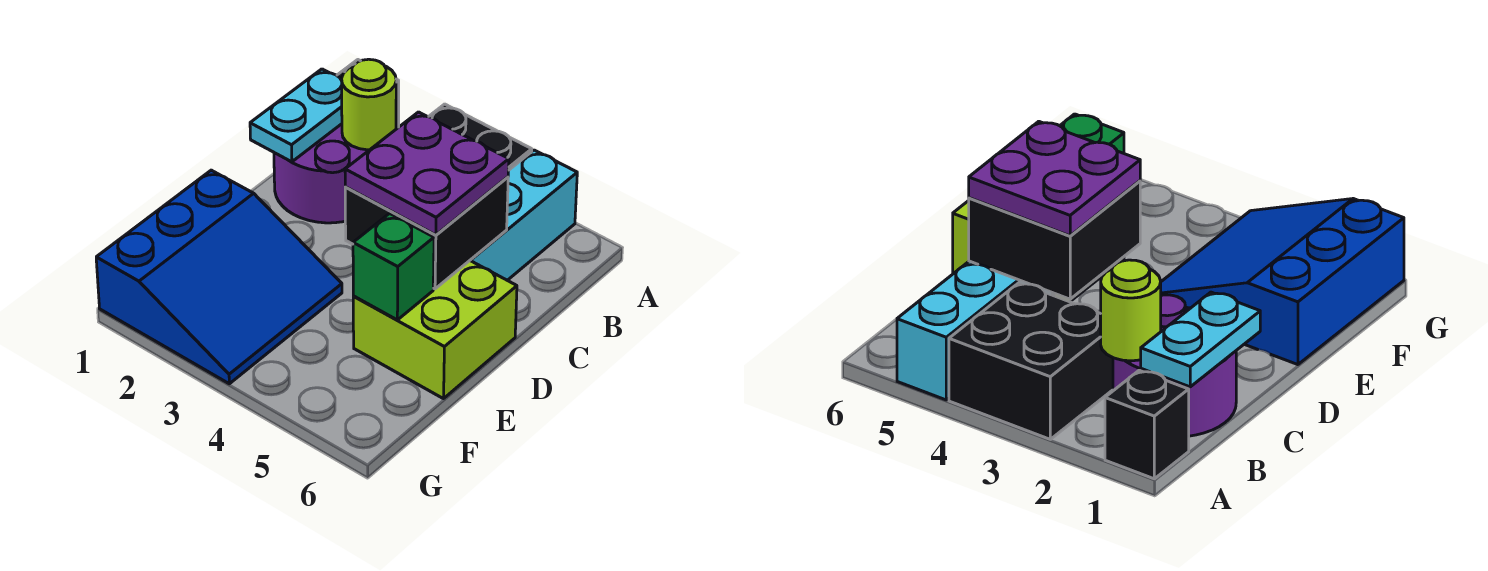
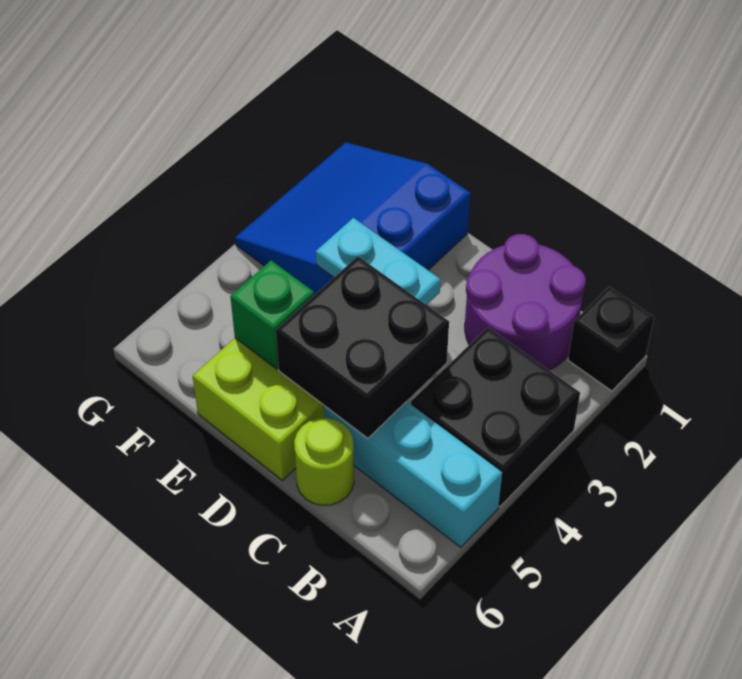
cyan 1x2 plate [250,69,342,162] -> cyan 1x2 plate moved to [316,218,441,305]
lime 1x1 round brick [342,59,396,150] -> lime 1x1 round brick moved to [294,418,354,505]
purple 2x2 plate [345,112,509,235] -> none
blue 3x3 slope [96,170,342,384] -> blue 3x3 slope turned to [235,142,470,295]

